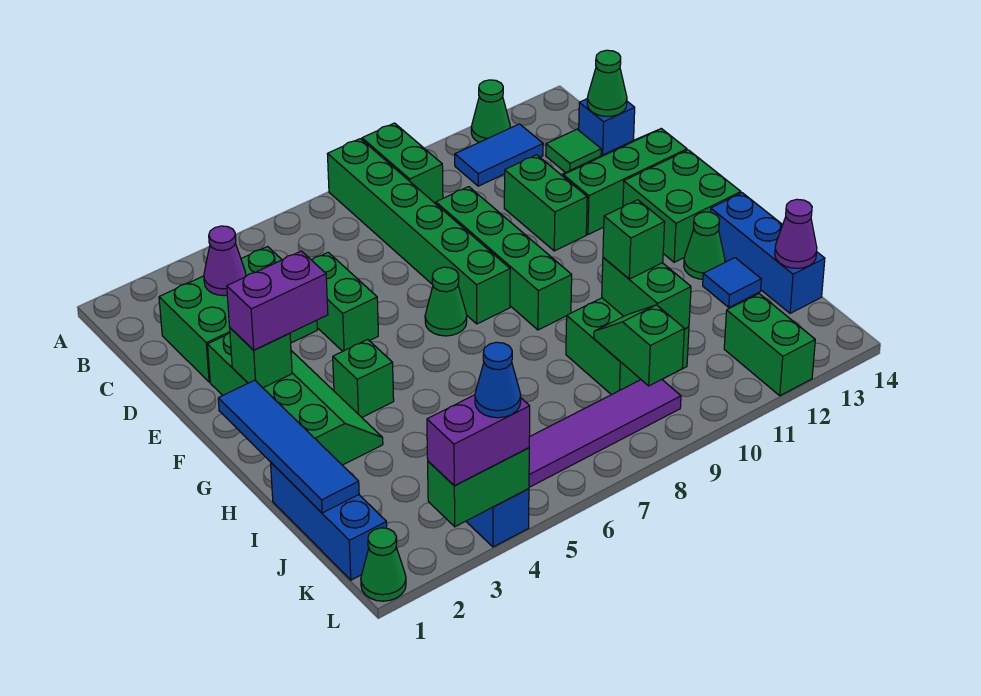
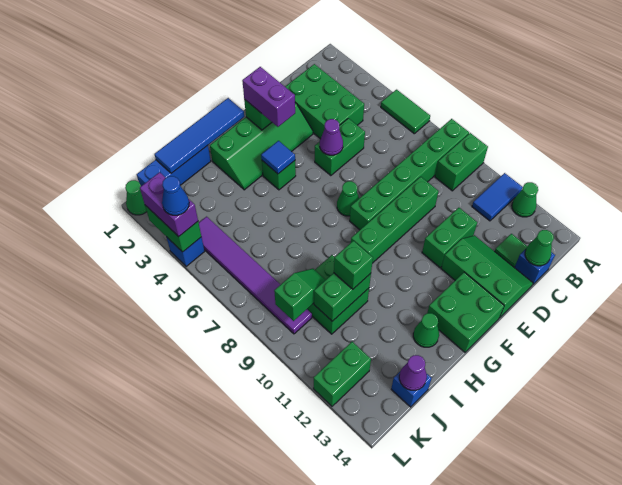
none -> green 1x2 tile [381,90,430,134]
blue 1x2 tile [455,124,543,186] -> blue 1x2 tile turned to [472,173,523,221]
purple 1x1 cone [204,226,246,296] -> purple 1x1 cone moved to [320,119,343,155]
blue 1x3 brick [711,193,825,313] -> blue 1x1 brick [391,372,431,407]
blue 1x1 tile [703,258,761,307] -> blue 1x1 tile moved to [261,141,295,174]

